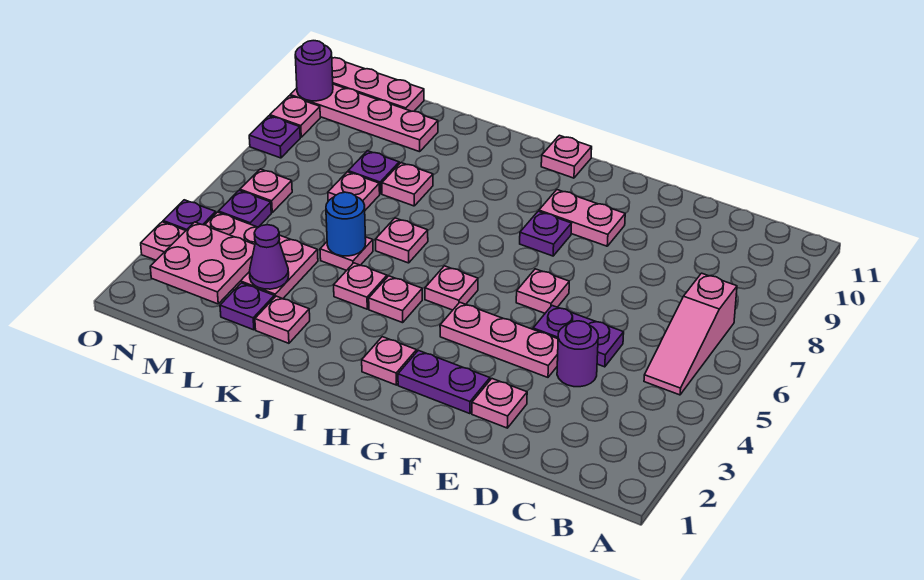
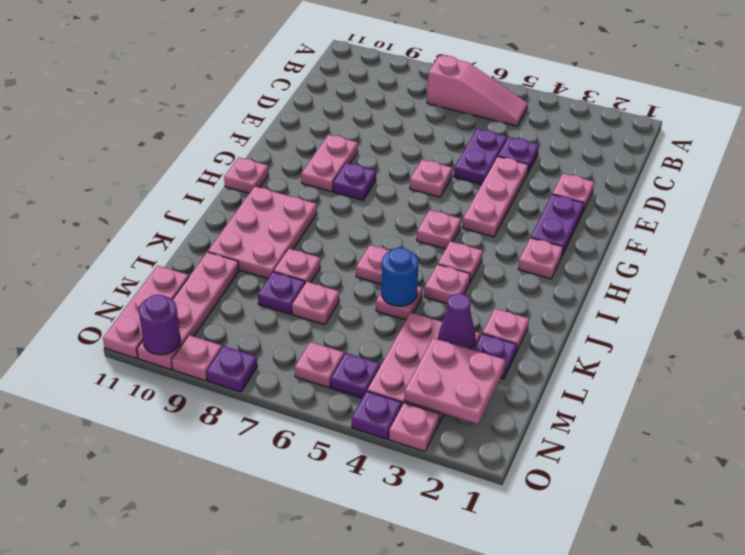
purple 1x1 round brick [557,321,598,387] -> purple 1x1 plate [498,137,539,174]
none -> pink 2x3 plate [208,187,317,279]

